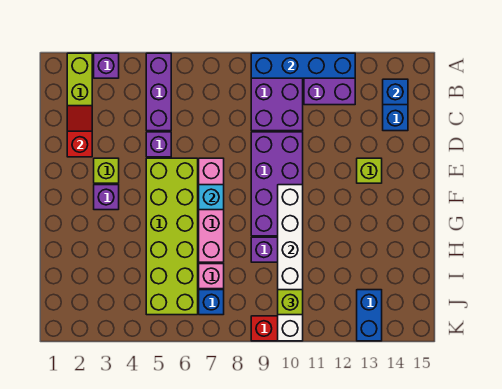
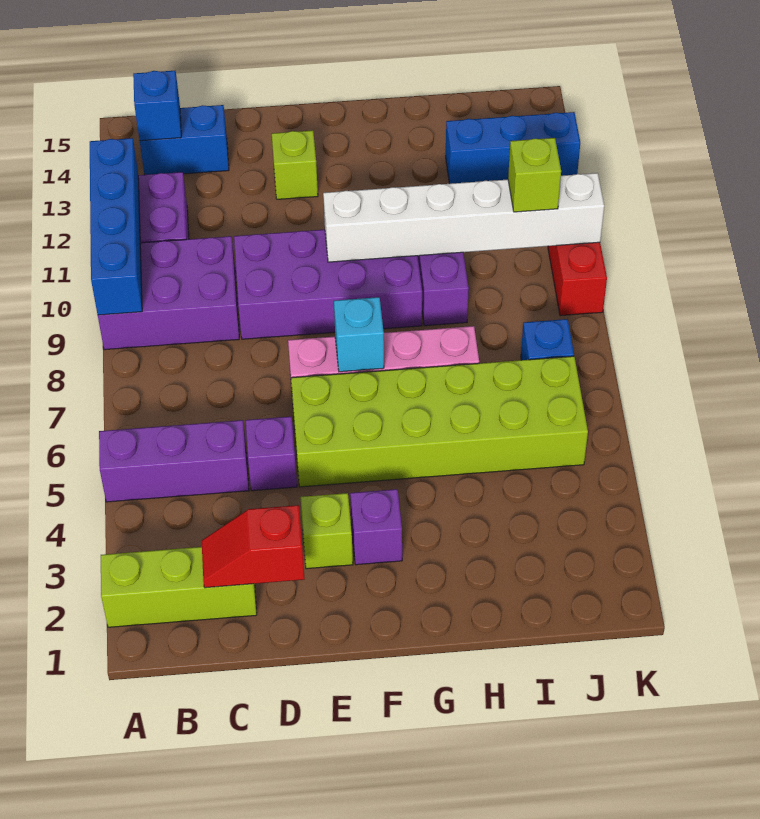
purple 1x1 brick [94,53,119,78] -> none
pink 1x1 brick [199,264,224,289] -> none
blue 1x2 brick [357,290,382,341] -> blue 1x3 brick [446,112,580,184]

